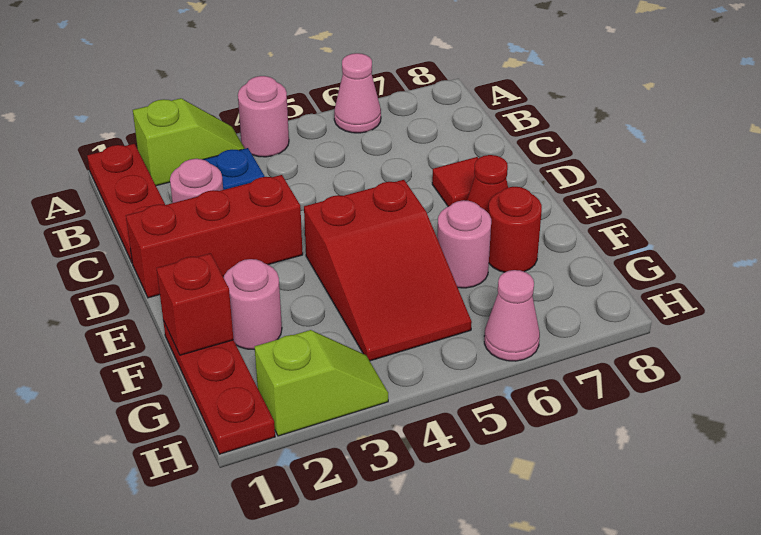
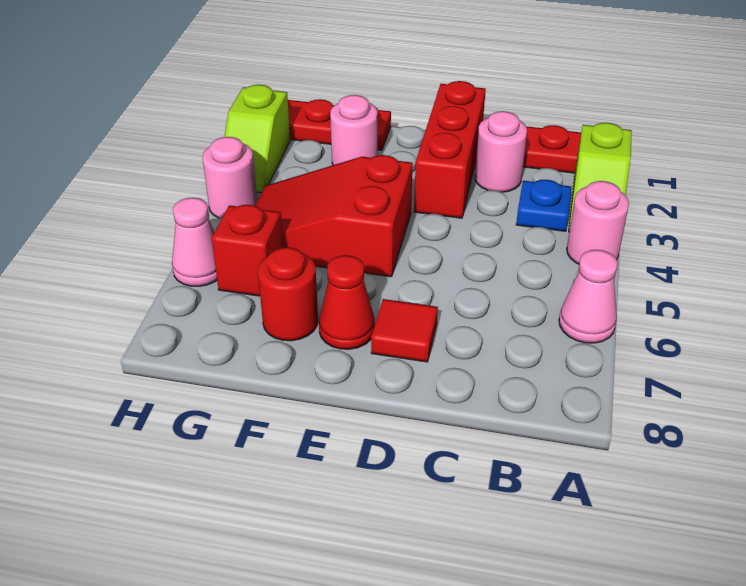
red 1x1 brick [157,253,234,355] -> red 1x1 brick moved to [212,205,283,296]
pink 1x1 round brick [437,200,491,288] -> pink 1x1 round brick moved to [202,137,257,219]

